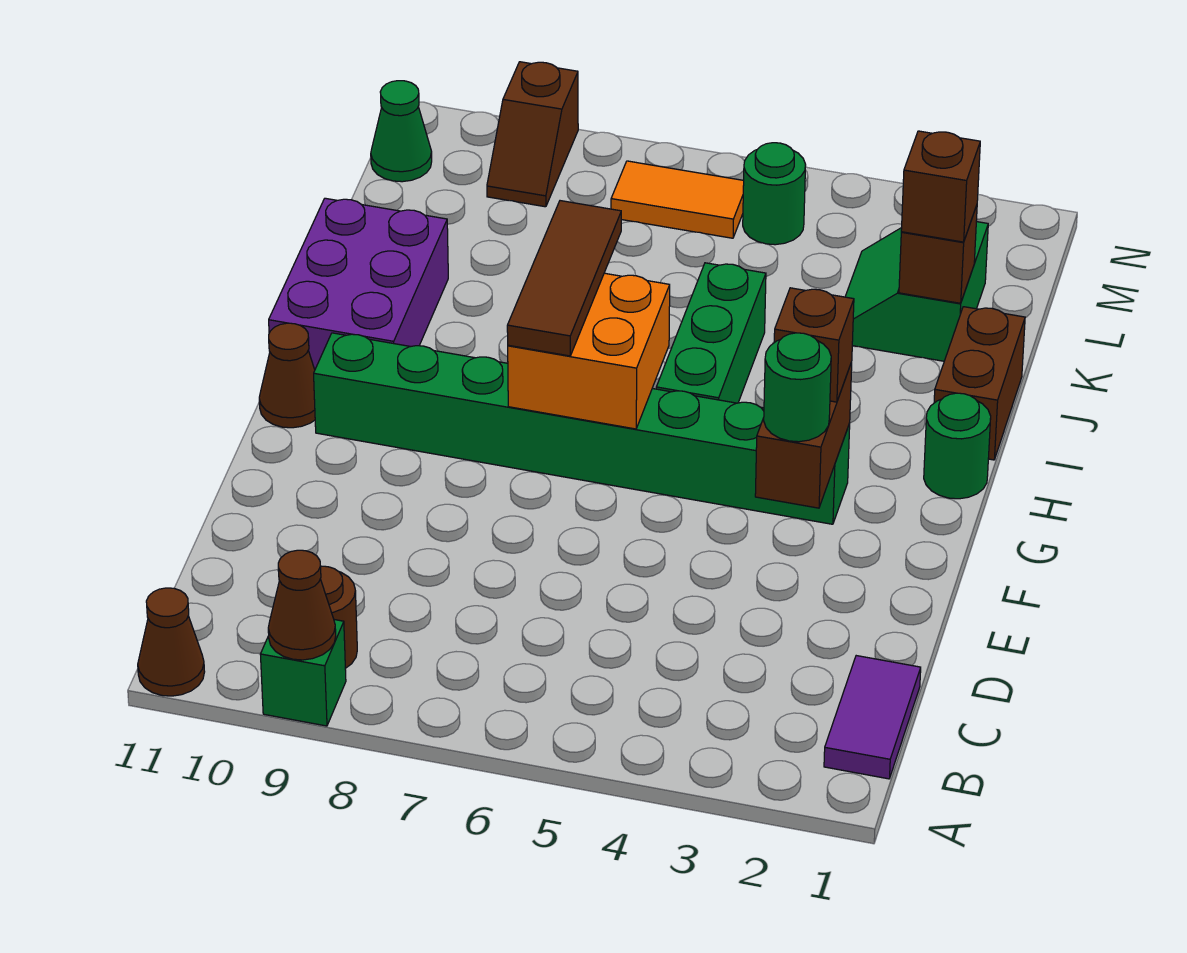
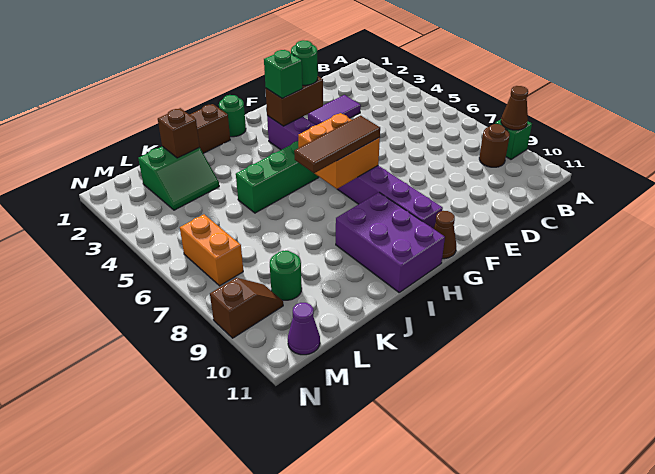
brown 1x1 cone [138,588,205,696] -> none
purple 1x2 tile [824,656,921,779] -> purple 1x2 tile moved to [308,95,361,125]
green 1x8 brick [314,333,850,524] -> purple 1x8 brick [267,116,443,228]
brown 1x1 brick [774,288,854,402] -> green 1x1 brick [264,50,302,98]
purple 2x3 brick [269,198,448,369] -> purple 2x3 brick turned to [336,192,445,292]
brown 1x1 brick [901,131,980,242] -> none
green 1x1 round brick [743,143,806,245] -> green 1x1 round brick moved to [270,251,302,300]
orange 1x2 tile [611,161,744,238] -> orange 1x2 brick [180,214,243,286]
green 1x1 cone [371,81,432,182] -> purple 1x1 cone [288,303,320,355]

